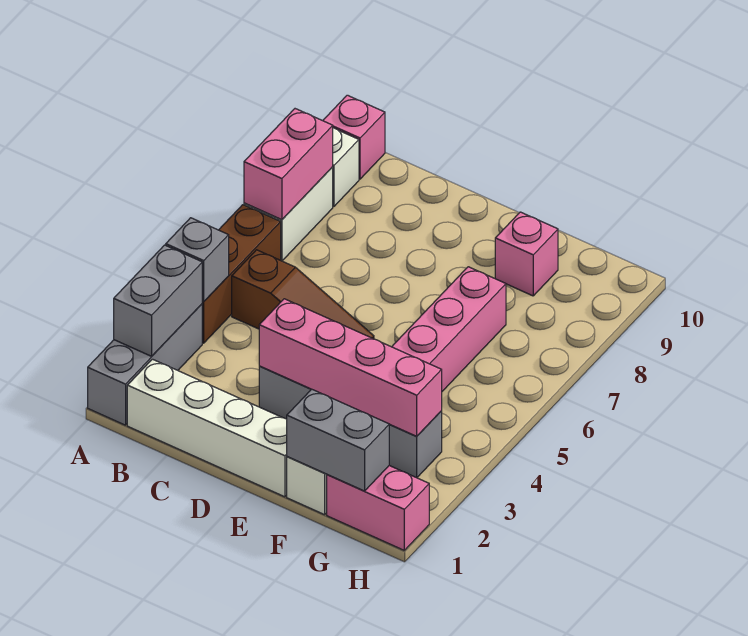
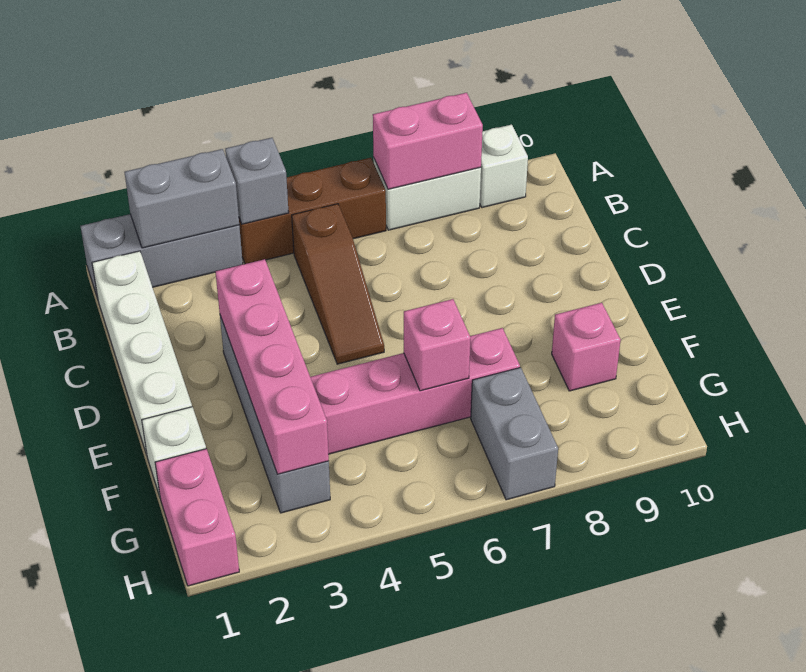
pink 1x1 brick [323,95,385,179] -> pink 1x1 brick moved to [404,299,471,391]
grey 1x2 brick [287,389,389,491] -> grey 1x2 brick moved to [471,367,558,500]

